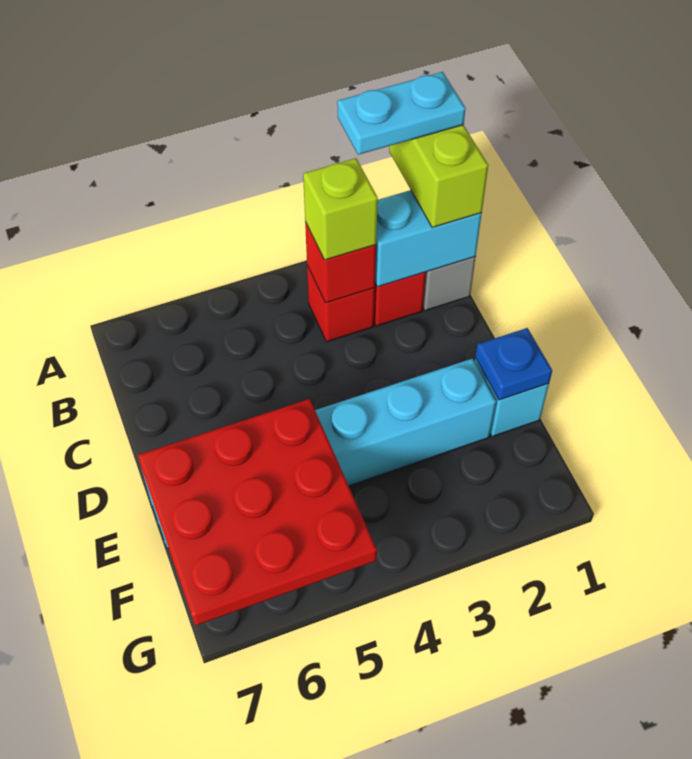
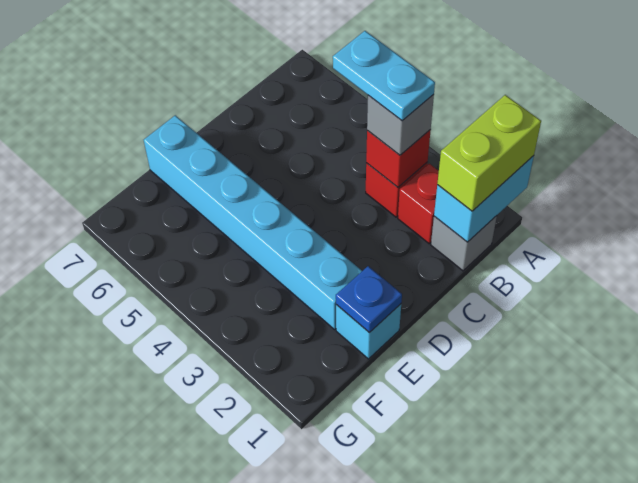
cyan 1x2 plate [337,72,466,155] -> cyan 1x2 plate moved to [333,31,435,121]
cyan 1x2 brick [375,190,482,287] -> cyan 1x2 brick turned to [434,156,534,242]
lime 1x1 brick [303,158,378,260] -> grey 1x1 brick [367,94,434,155]
red 3x3 plate [138,399,377,626] -> none

